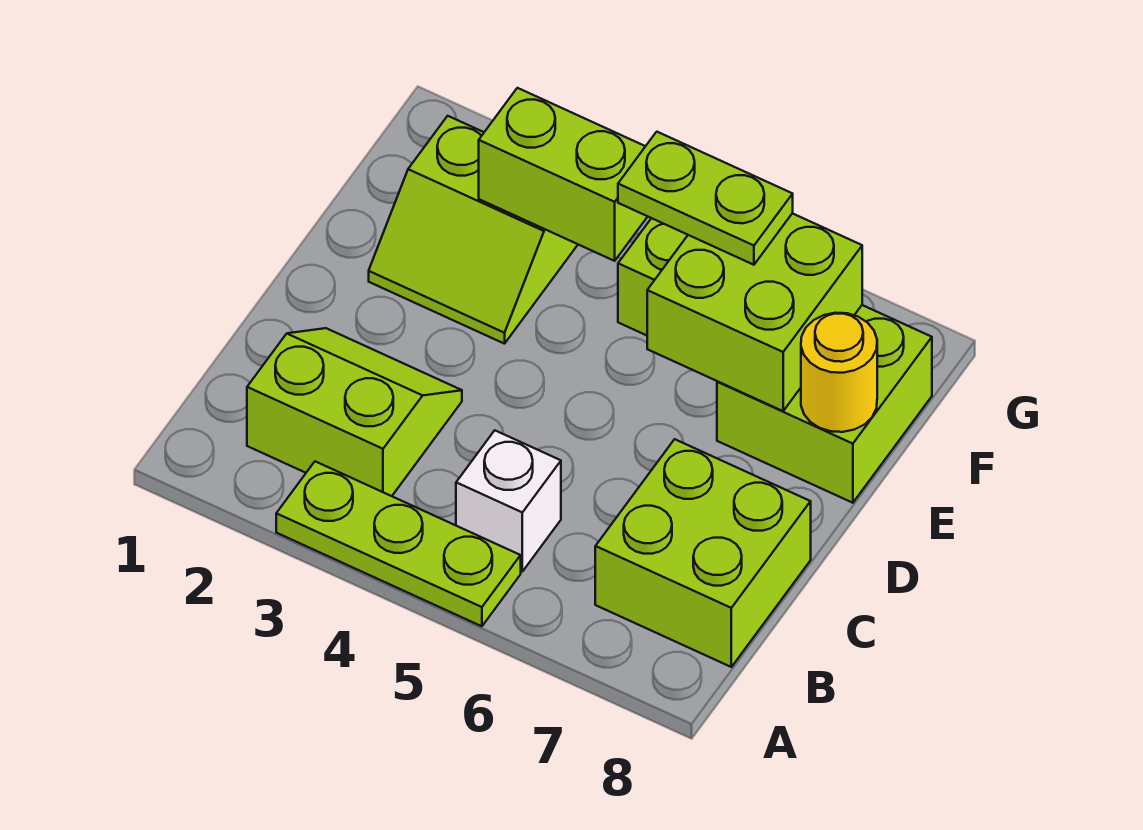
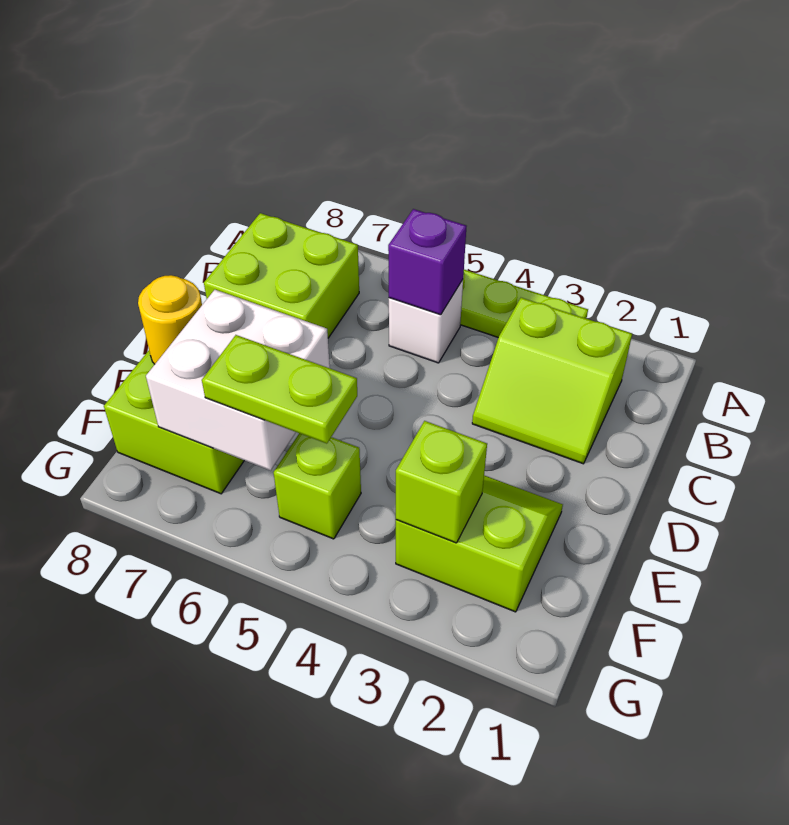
none -> purple 1x1 brick [388,209,467,315]
lime 2x2 brick [647,213,862,411] -> white 2x2 brick [146,290,330,470]
lime 1x2 brick [479,88,648,261] -> lime 1x1 brick [396,421,487,543]

